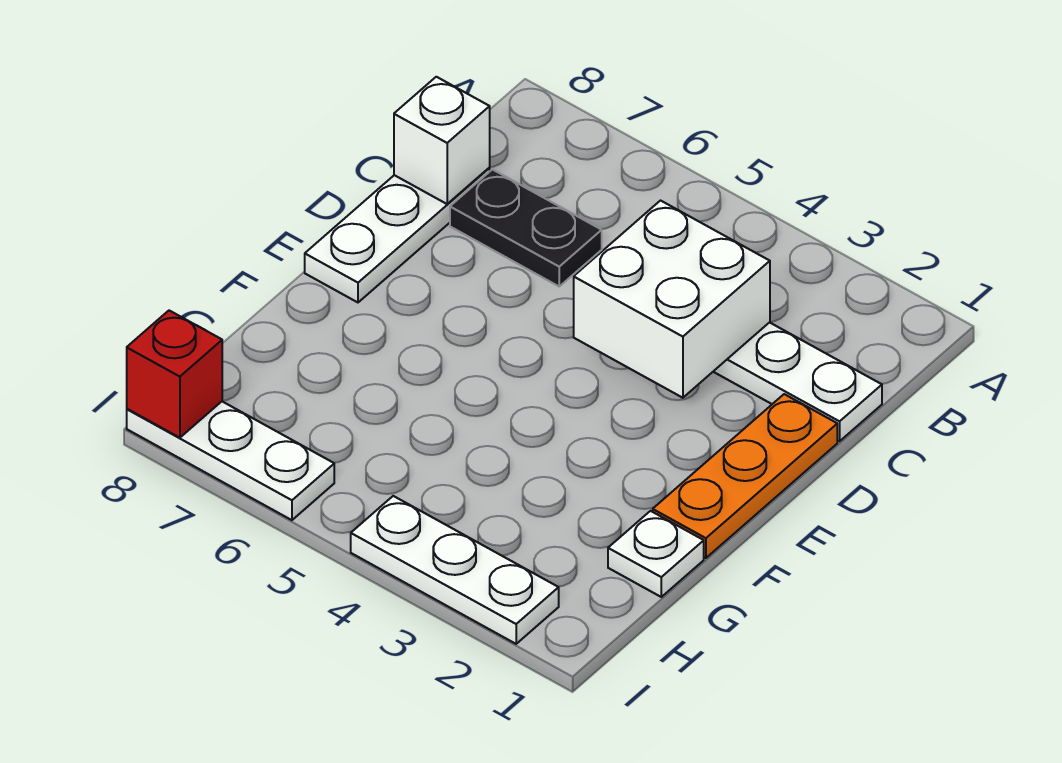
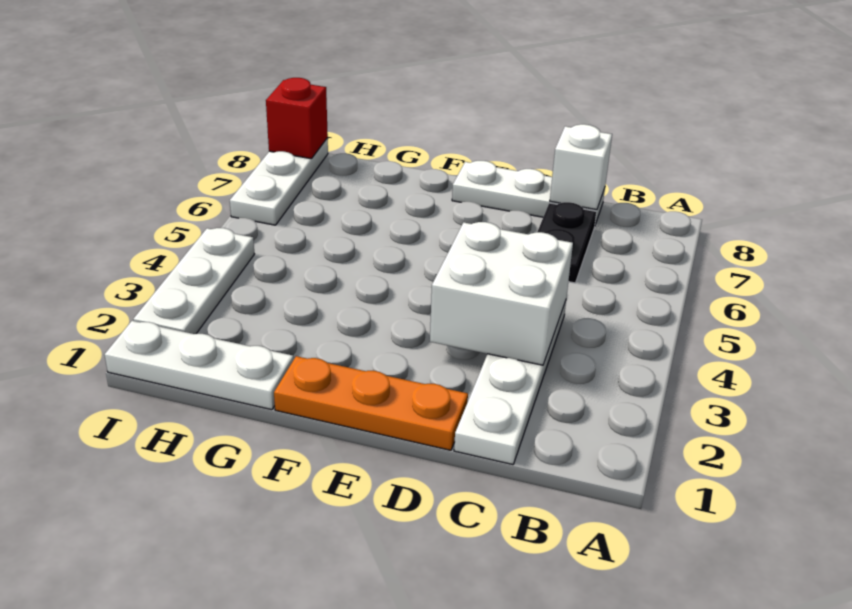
white 1x1 plate [608,511,704,597] -> white 1x3 plate [104,321,293,410]

